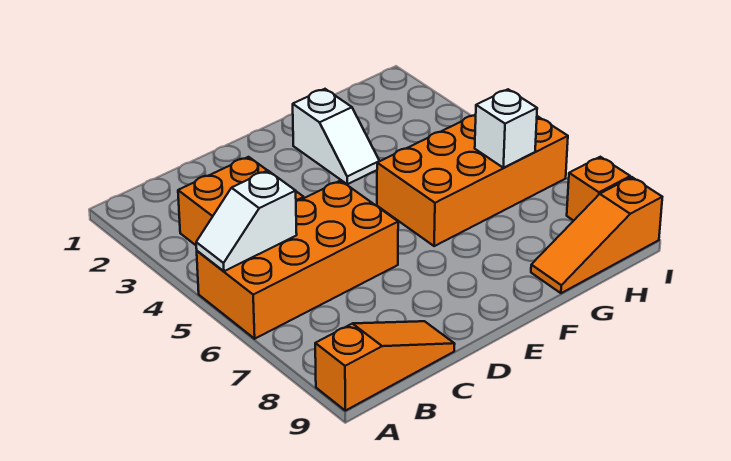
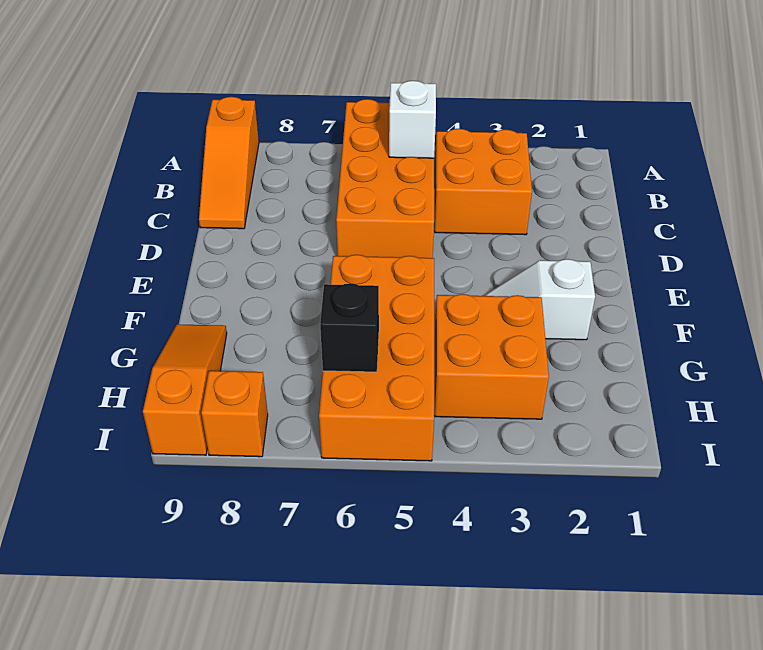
none -> orange 2x2 brick [435,294,549,419]
white 1x1 brick [475,89,537,168] -> black 1x1 brick [320,283,379,372]

